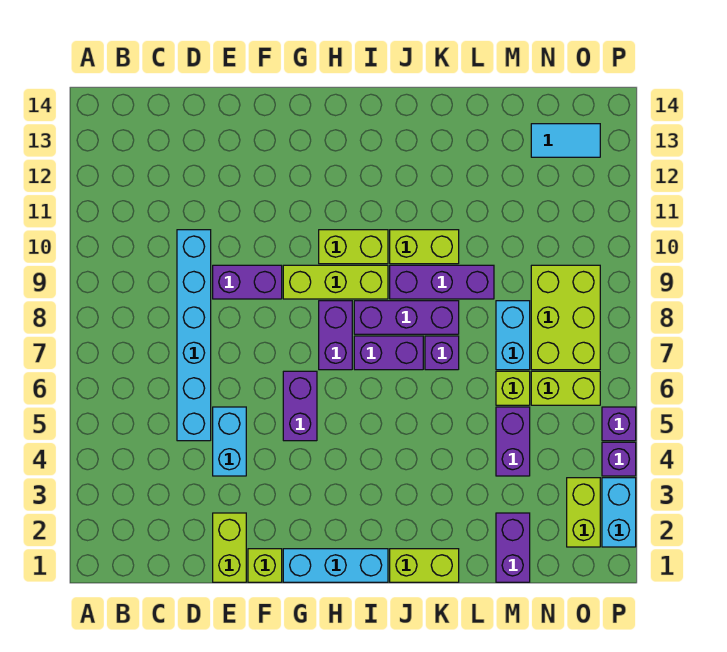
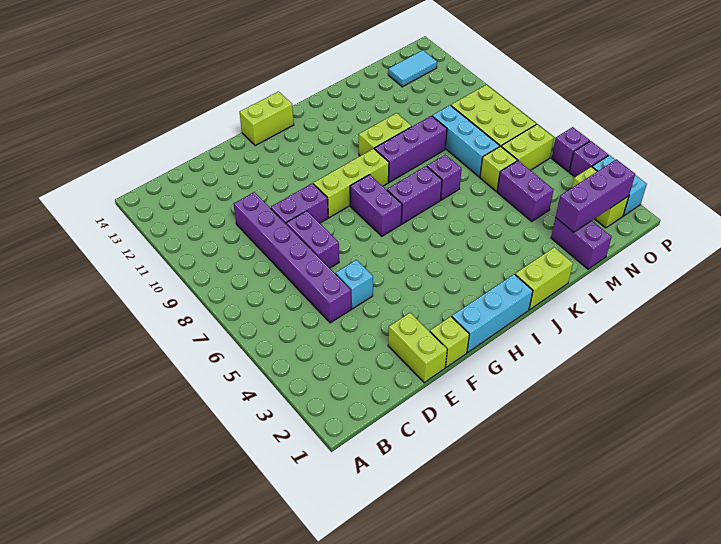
cyan 1x6 brick [177,230,211,441] -> purple 1x6 brick [234,192,351,323]
cyan 1x2 brick [213,407,246,476] -> cyan 1x1 brick [336,260,373,309]
purple 1x2 brick [283,371,317,441] -> purple 1x2 brick moved to [286,211,339,268]
lime 1x2 brick [319,230,388,264] -> lime 1x2 brick moved to [240,92,294,146]
purple 1x3 brick [354,301,459,334] -> purple 1x3 brick moved to [555,159,635,232]
cyan 1x2 brick [496,301,530,370] -> cyan 1x3 brick [432,105,500,177]

